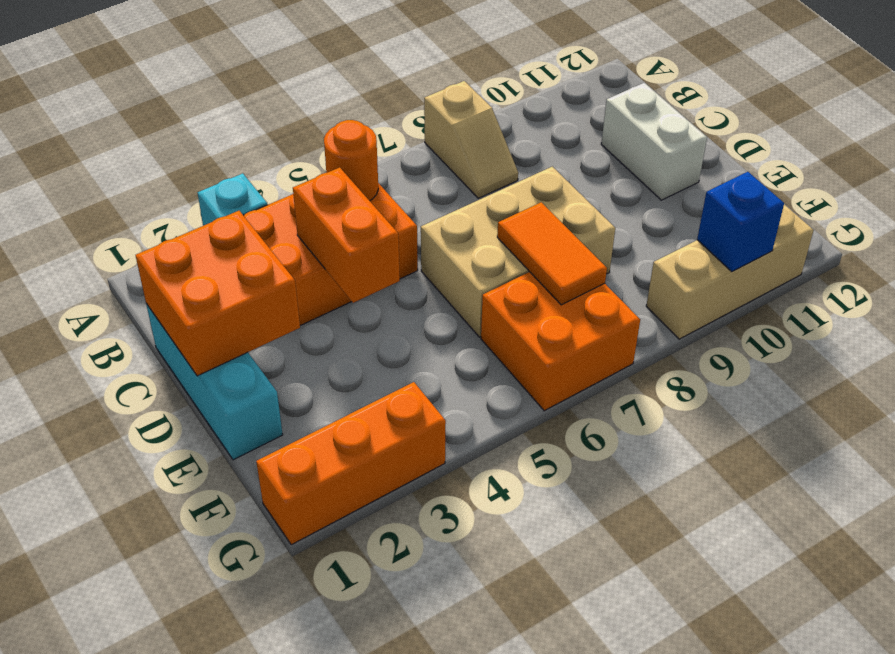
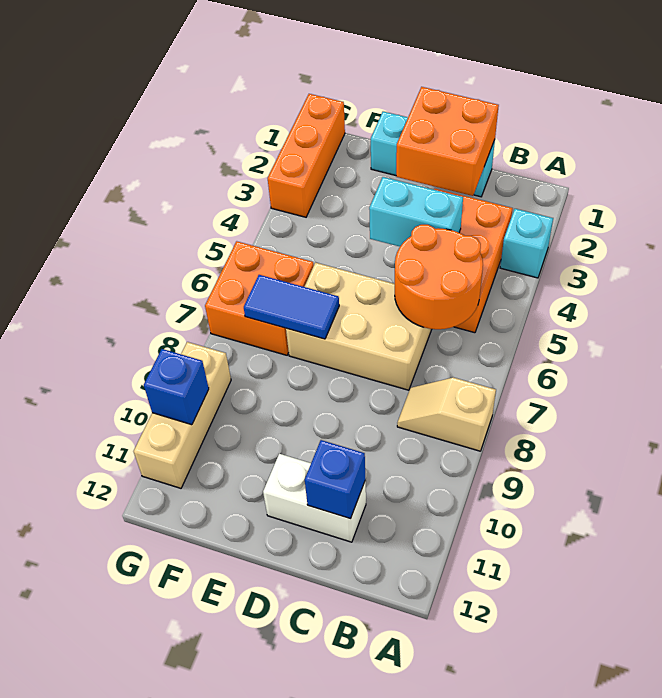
orange 1x1 round brick [324,120,378,201] -> orange 2x2 round brick [395,225,483,329]
orange 1x2 brick [293,167,400,303] -> cyan 1x2 brick [369,177,463,247]
none -> blue 1x1 brick [305,440,365,519]
tan 2x3 brick [421,167,615,337] -> tan 2x3 brick turned to [286,263,432,390]
orange 1x2 tile [497,202,607,305] -> blue 1x2 tile [244,275,339,339]

